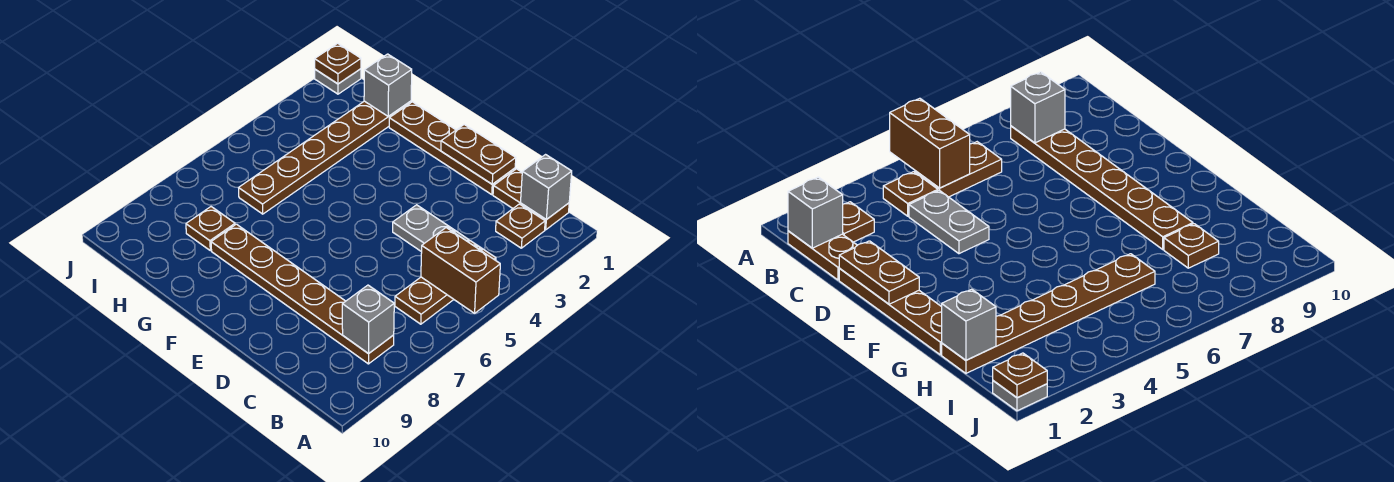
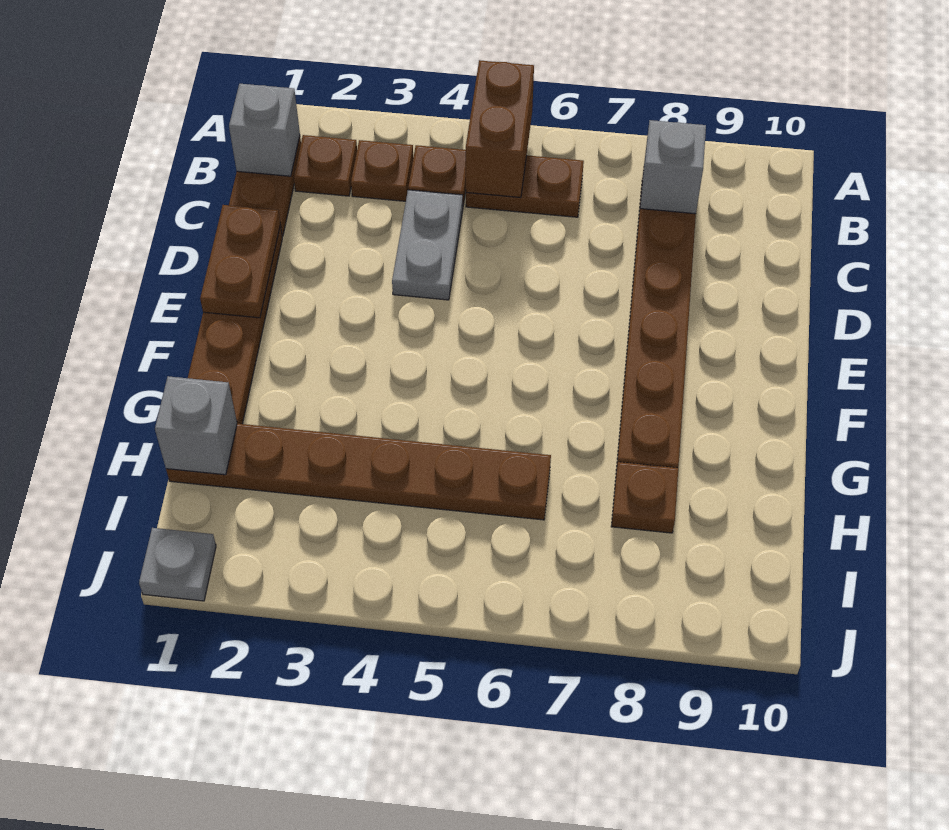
brown 1x1 plate [315,43,361,84] -> brown 1x1 plate moved to [351,140,413,201]

